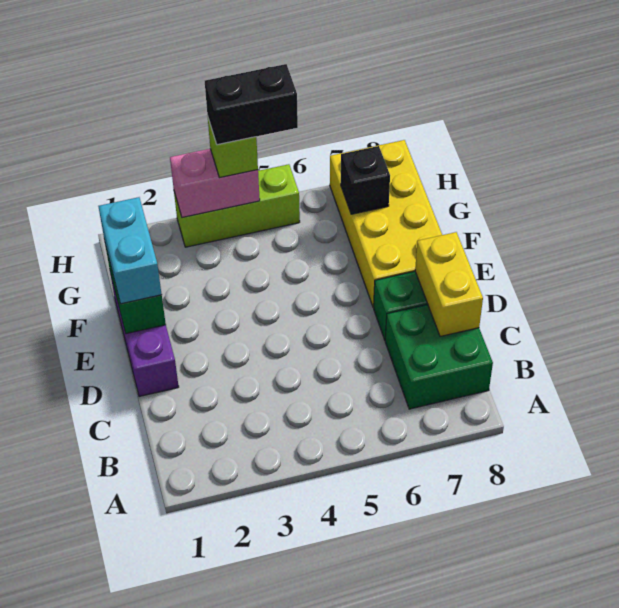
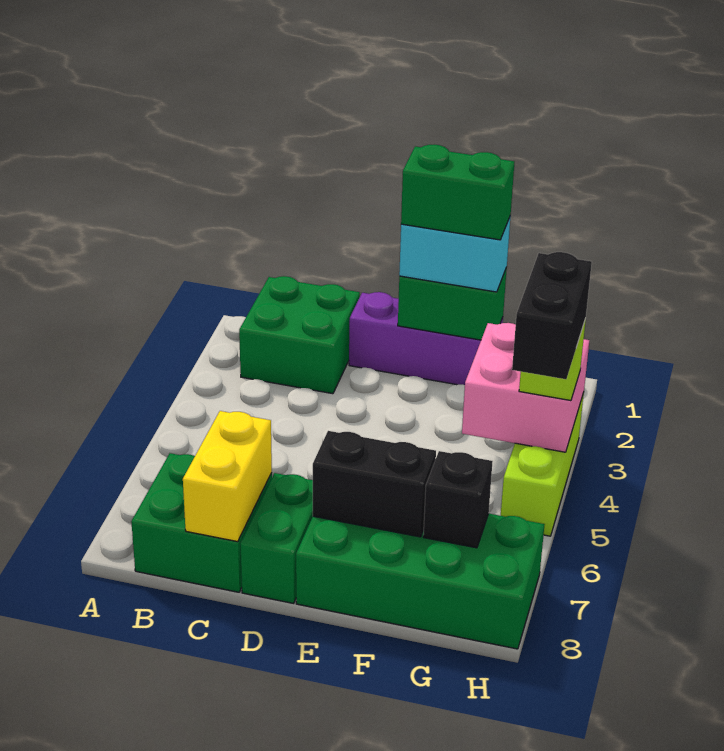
none -> green 2x2 brick [239,276,360,394]
yellow 1x2 brick [415,232,483,337] -> yellow 1x2 brick turned to [183,411,272,542]
none -> green 1x2 brick [401,145,514,240]
yellow 2x4 brick [330,140,442,308] -> green 2x4 brick [296,514,545,649]
none -> black 1x2 brick [313,431,436,537]
pink 1x2 brick [170,149,260,218] -> pink 2x2 brick [462,323,589,452]

